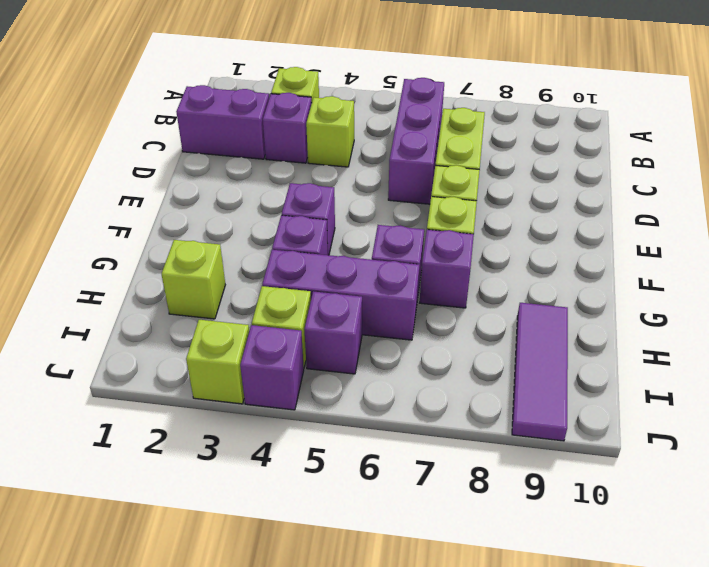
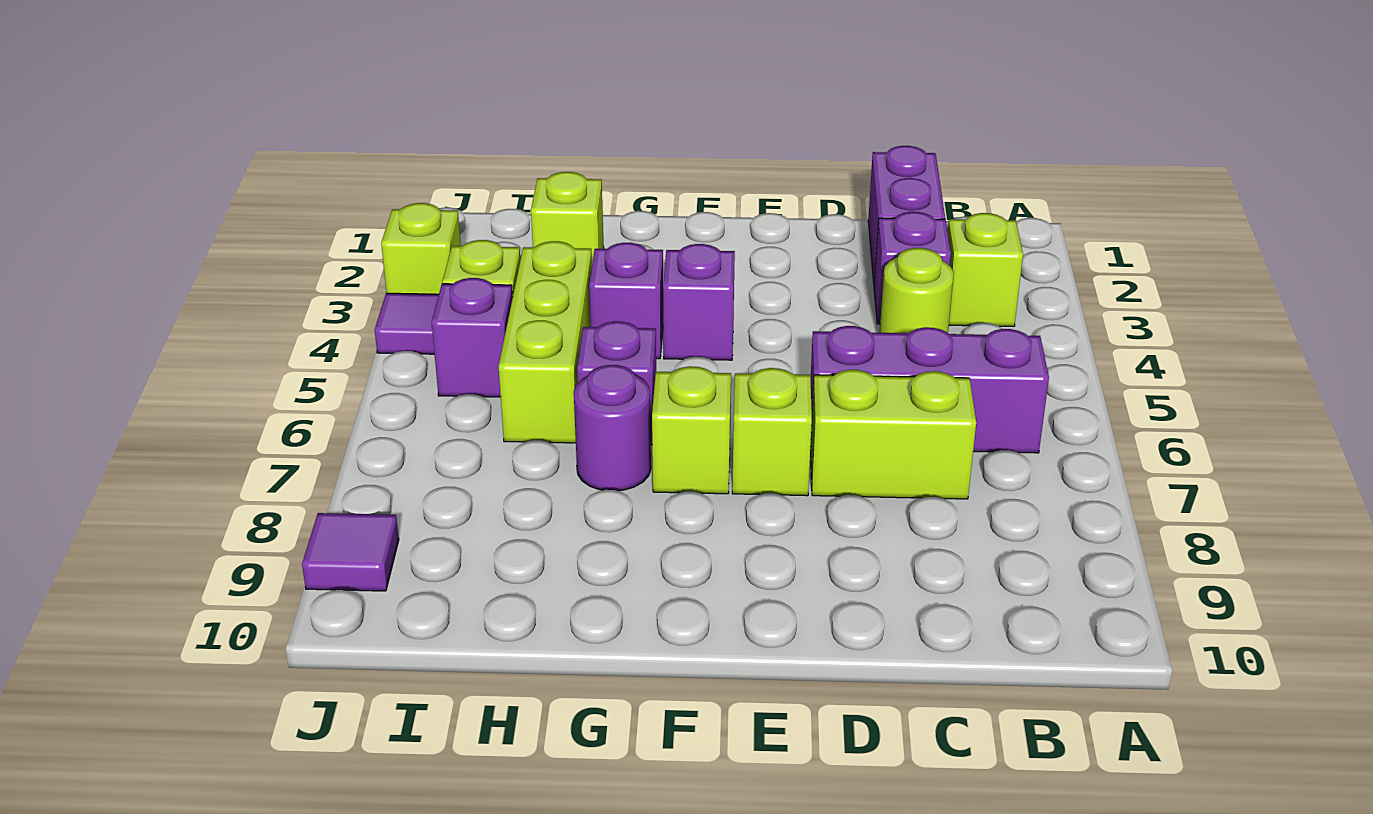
lime 1x1 brick [306,96,354,167] -> lime 1x1 round brick [880,248,954,333]
purple 1x1 brick [420,230,474,308] -> purple 1x1 round brick [574,365,651,491]
purple 1x3 brick [262,250,420,340] -> lime 1x3 brick [499,241,592,443]
purple 1x3 tile [512,303,568,441] -> purple 1x1 tile [302,513,399,591]
purple 1x1 brick [240,325,304,410] -> purple 1x1 tile [375,293,439,354]

